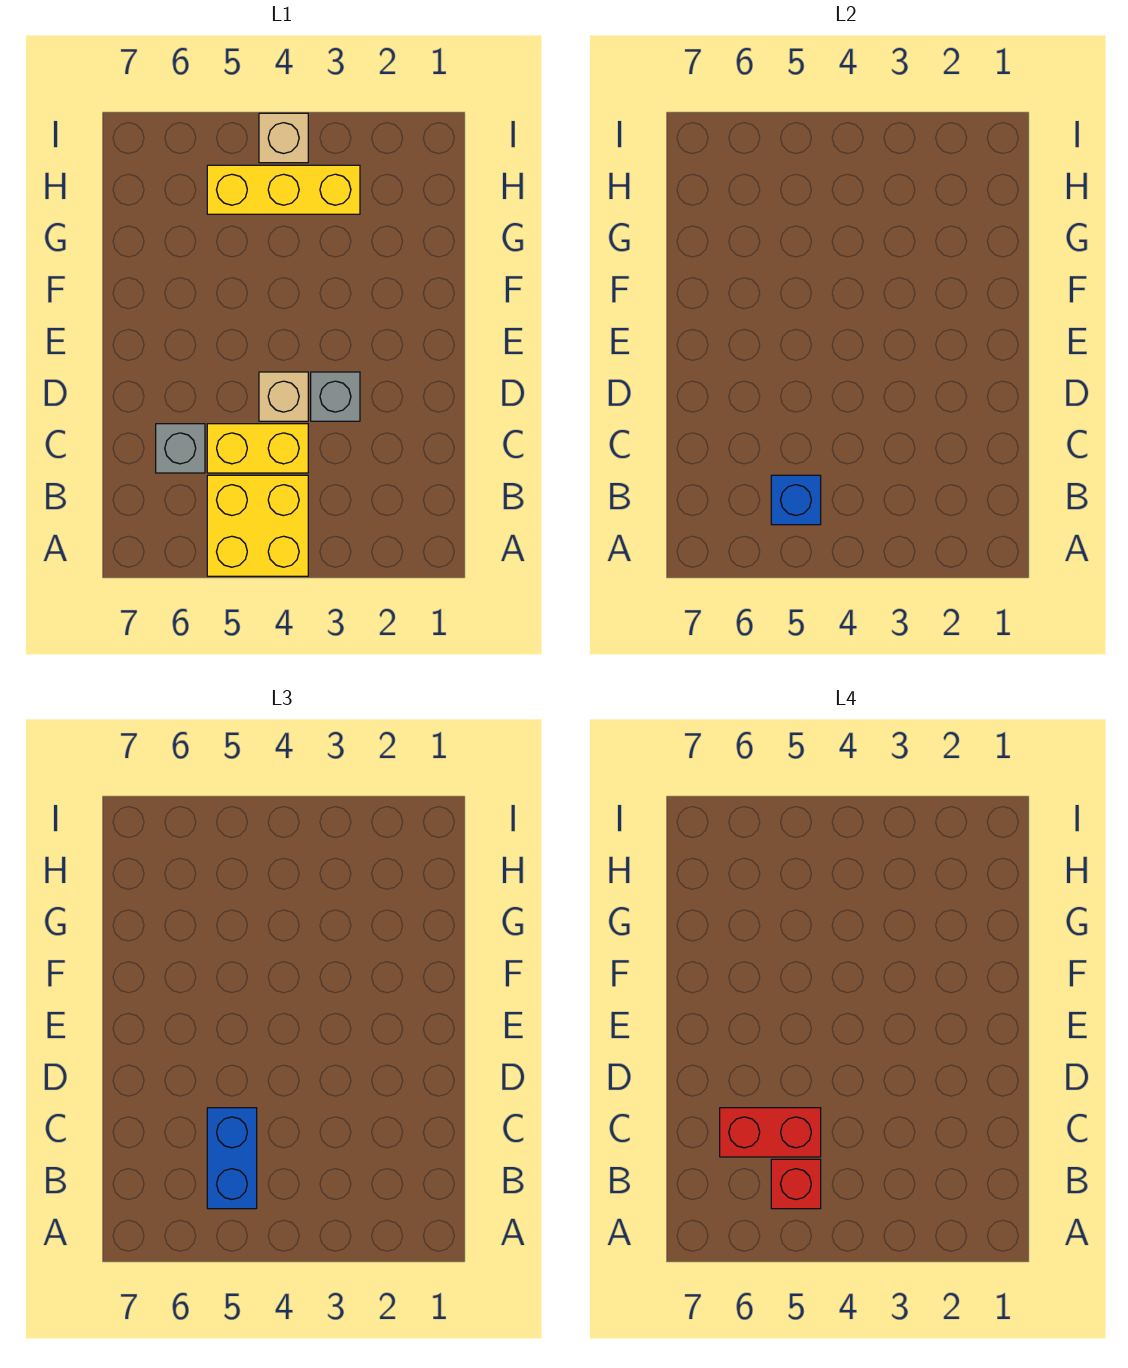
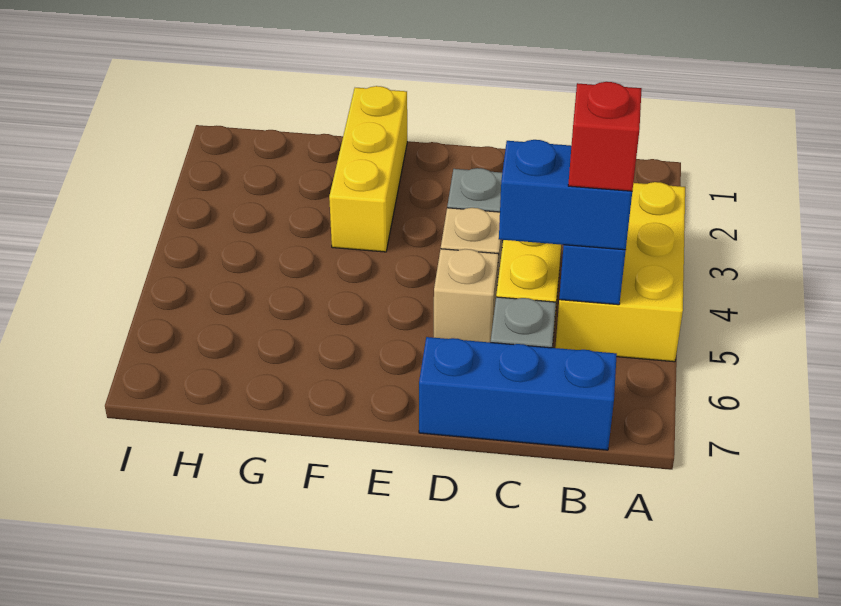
yellow 2x2 brick [207,475,308,576] -> yellow 2x3 brick [555,182,685,362]
none -> blue 1x3 brick [419,337,617,450]
red 1x2 brick [720,1108,821,1157] -> none
yellow 1x3 brick [207,165,360,214] -> yellow 1x3 brick moved to [329,86,407,252]
tan 1x1 brick [259,113,308,163] -> tan 1x1 brick moved to [434,249,499,342]

